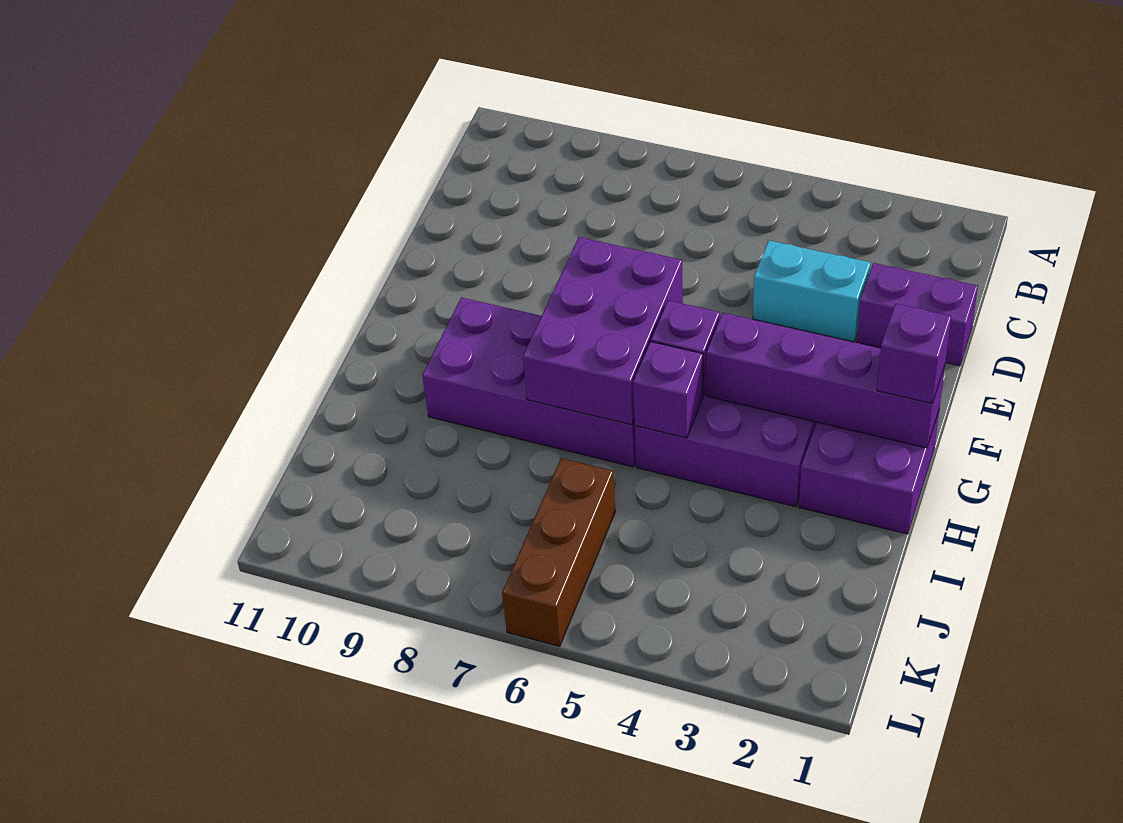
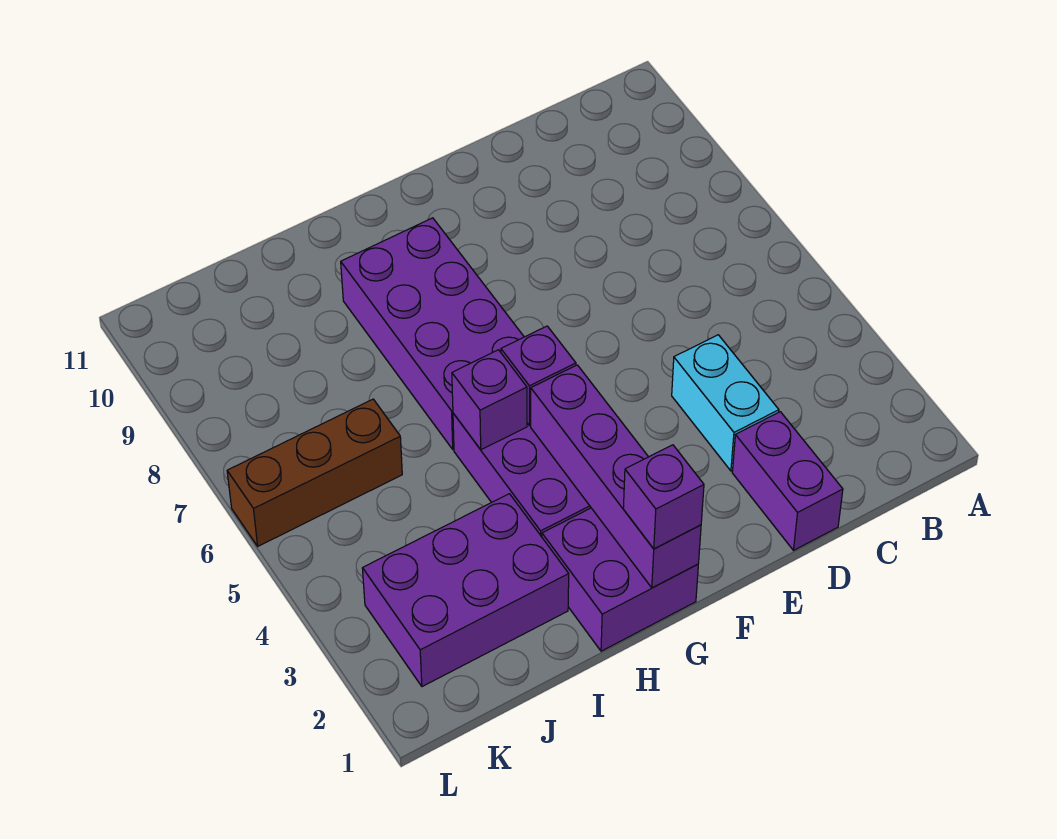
purple 2x3 brick [523,237,683,425] -> purple 2x3 brick moved to [362,494,569,687]

